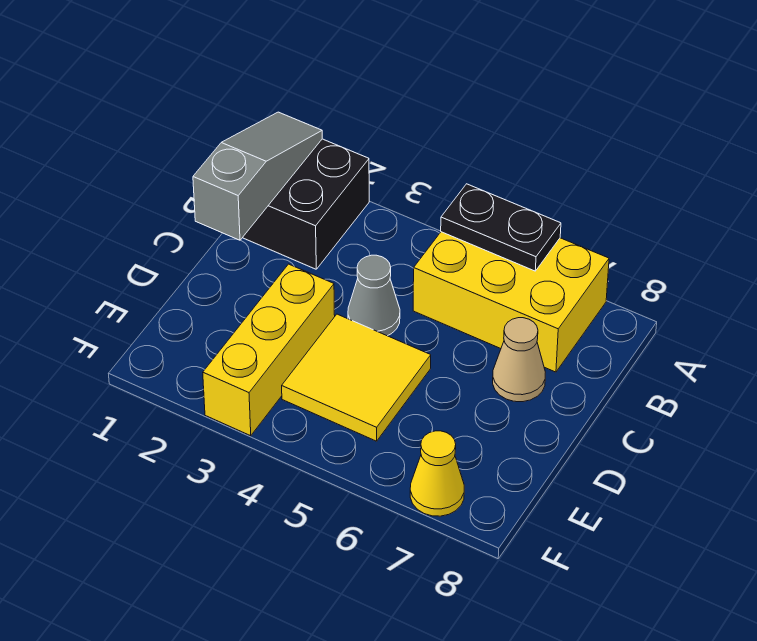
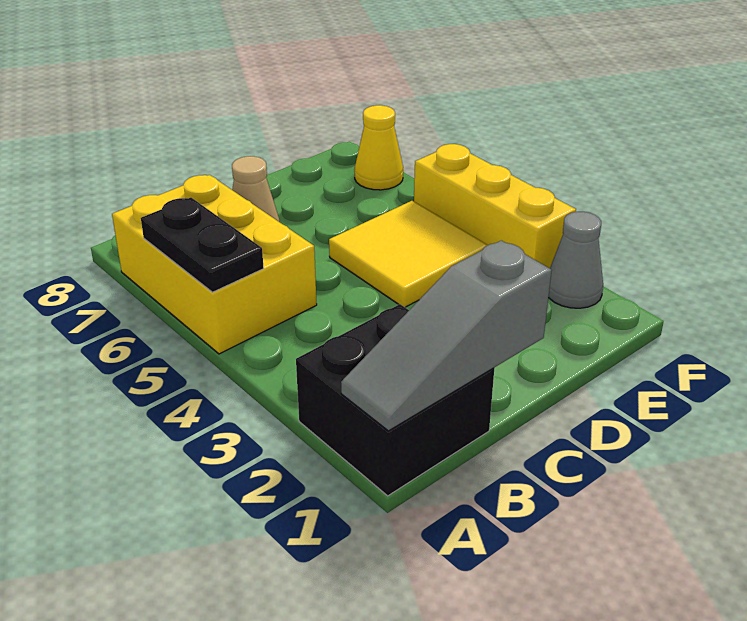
grey 1x1 cone [348,255,400,336] -> grey 1x1 cone moved to [548,212,603,308]
yellow 1x3 brick [203,264,335,436] -> yellow 1x3 brick turned to [414,144,576,268]

